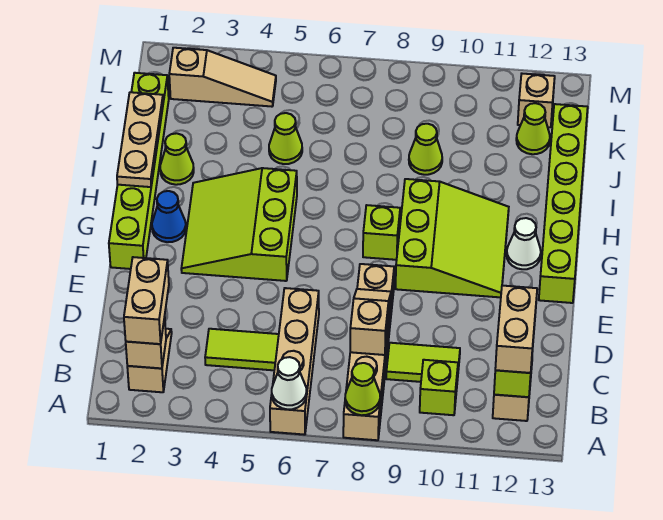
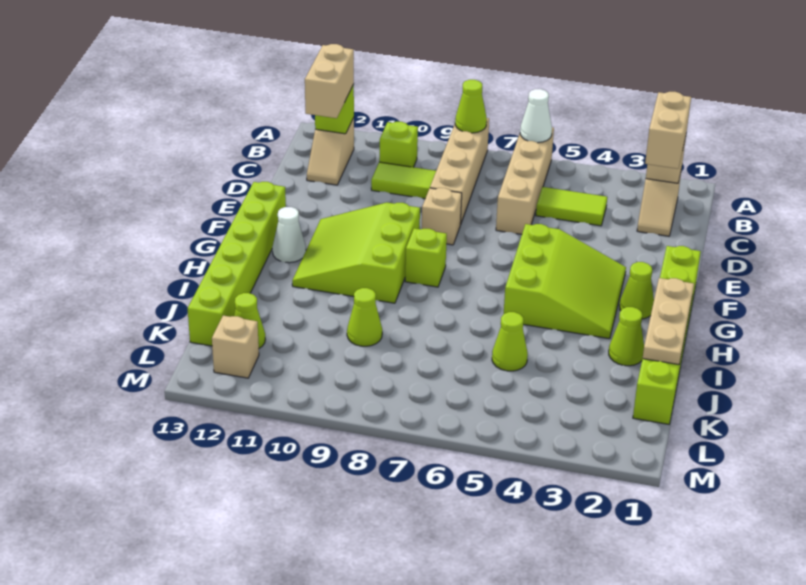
tan 1x2 slope [350,289,391,355] -> none
blue 1x1 cone [152,191,186,242] -> lime 1x1 cone [620,262,654,319]
tan 1x3 slope [169,48,276,107] -> none

